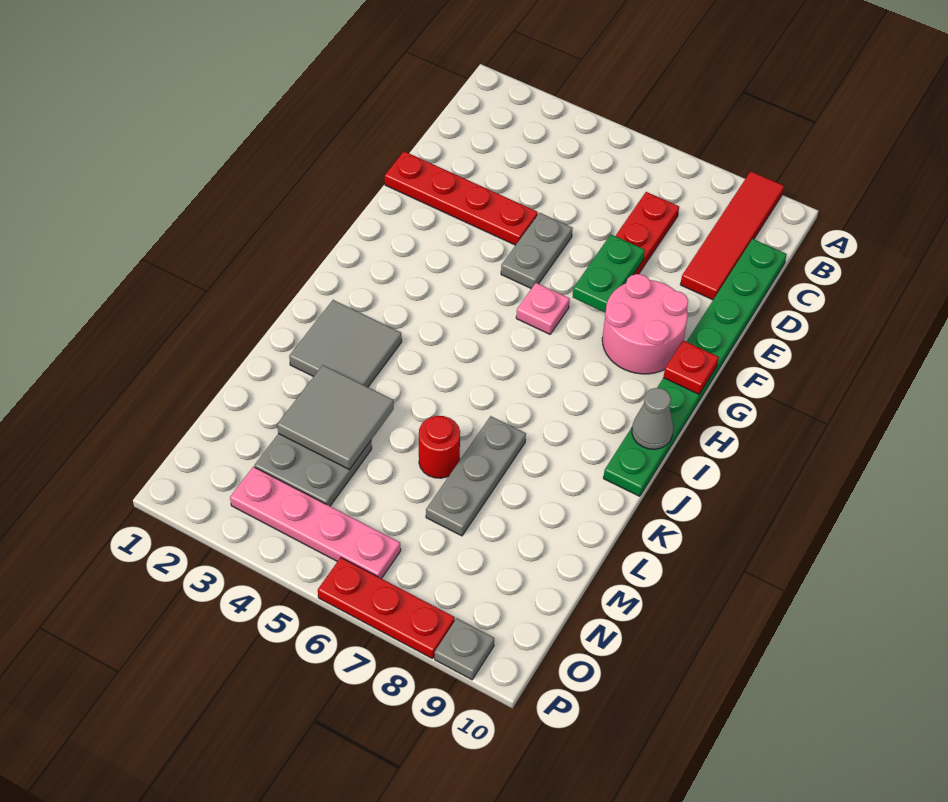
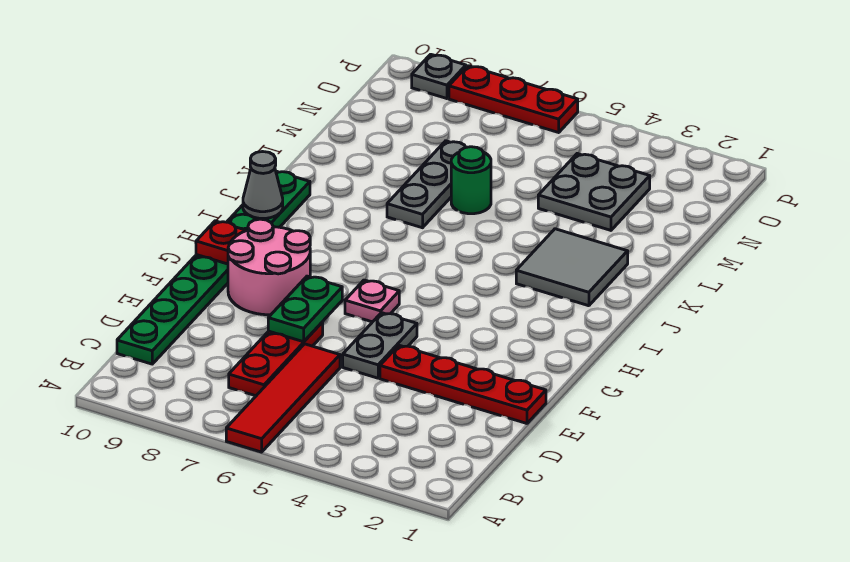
red 1x4 tile [680,171,784,300] -> red 1x4 tile moved to [226,344,340,452]
grey 2x2 tile [277,365,394,470] -> none
red 1x1 round brick [419,416,460,478] -> green 1x1 round brick [451,147,491,214]
pink 1x4 plate [230,467,401,579] -> none

